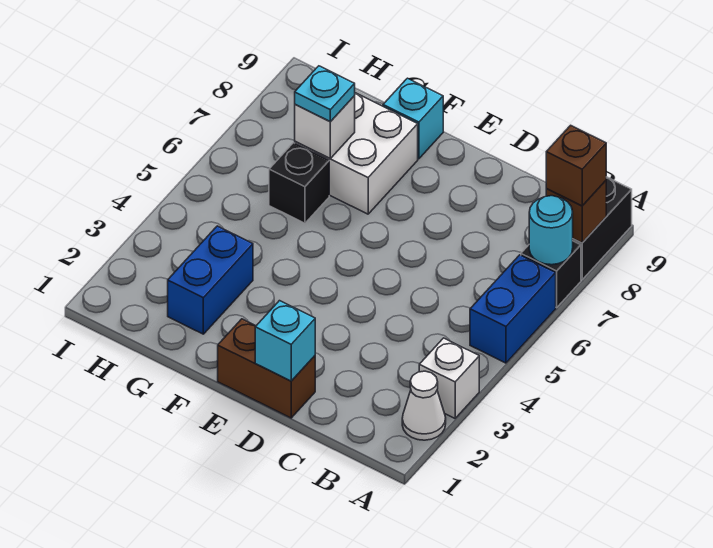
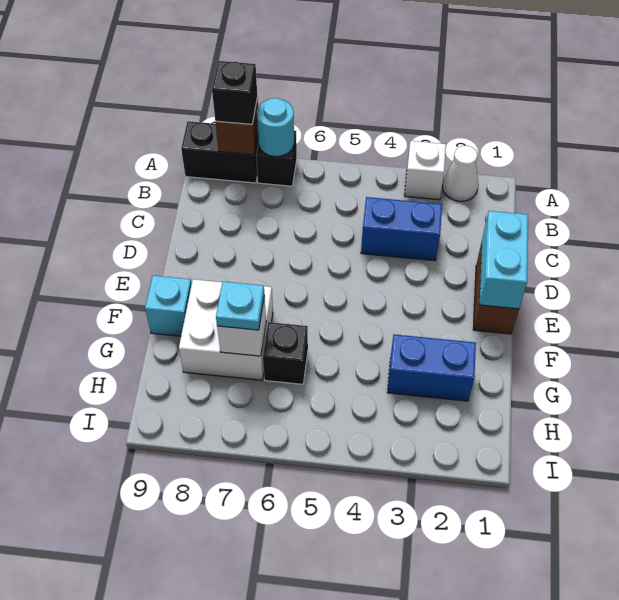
blue 1x2 brick [470,255,556,363] -> blue 1x2 brick moved to [361,197,442,261]
brown 1x1 brick [546,125,606,206] -> black 1x1 brick [212,61,257,124]
cyan 1x1 brick [255,301,315,381] -> cyan 1x2 brick [480,211,528,309]

